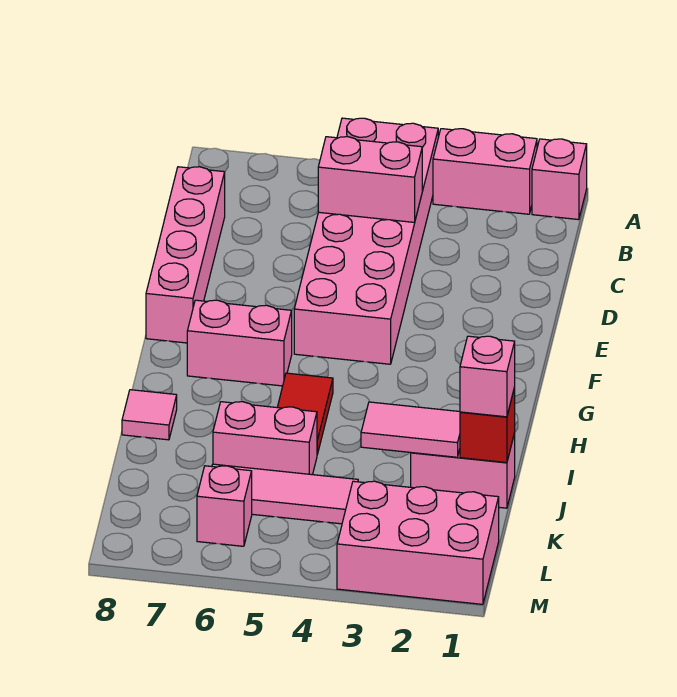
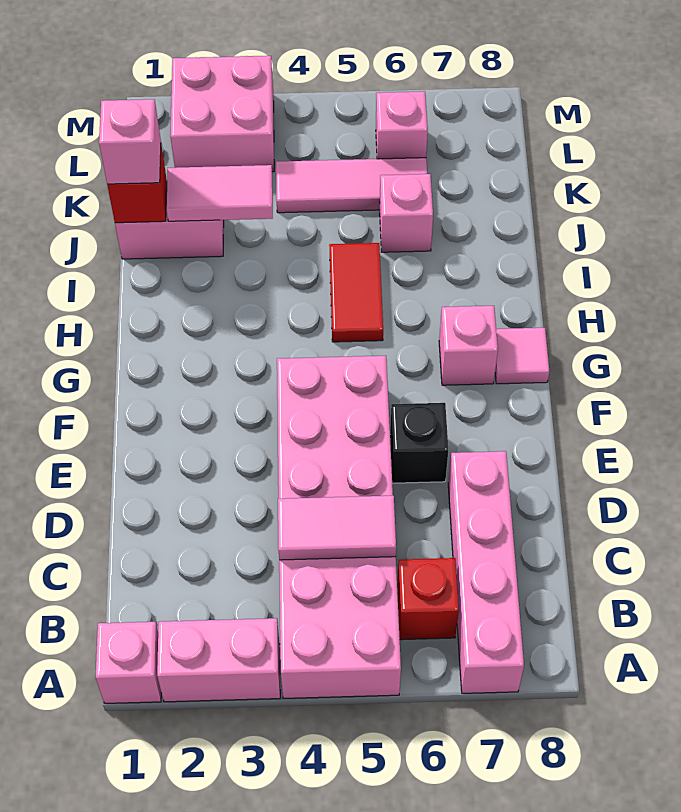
none -> red 1x1 brick [397,558,459,640]
pink 1x2 brick [318,137,422,222] -> pink 1x2 tile [278,496,396,560]
pink 1x4 brick [146,167,225,343] -> pink 1x4 brick moved to [448,451,524,693]
none -> black 1x1 brick [390,403,448,483]
pink 1x2 brick [187,300,292,386] -> pink 1x1 brick [439,306,498,385]
pink 1x1 tile [122,390,177,440] -> pink 1x1 tile moved to [495,328,550,384]
pink 1x2 brick [213,402,317,475] -> pink 1x1 brick [380,174,433,252]
pink 2x3 brick [337,481,499,604] -> pink 2x2 brick [170,56,274,172]

